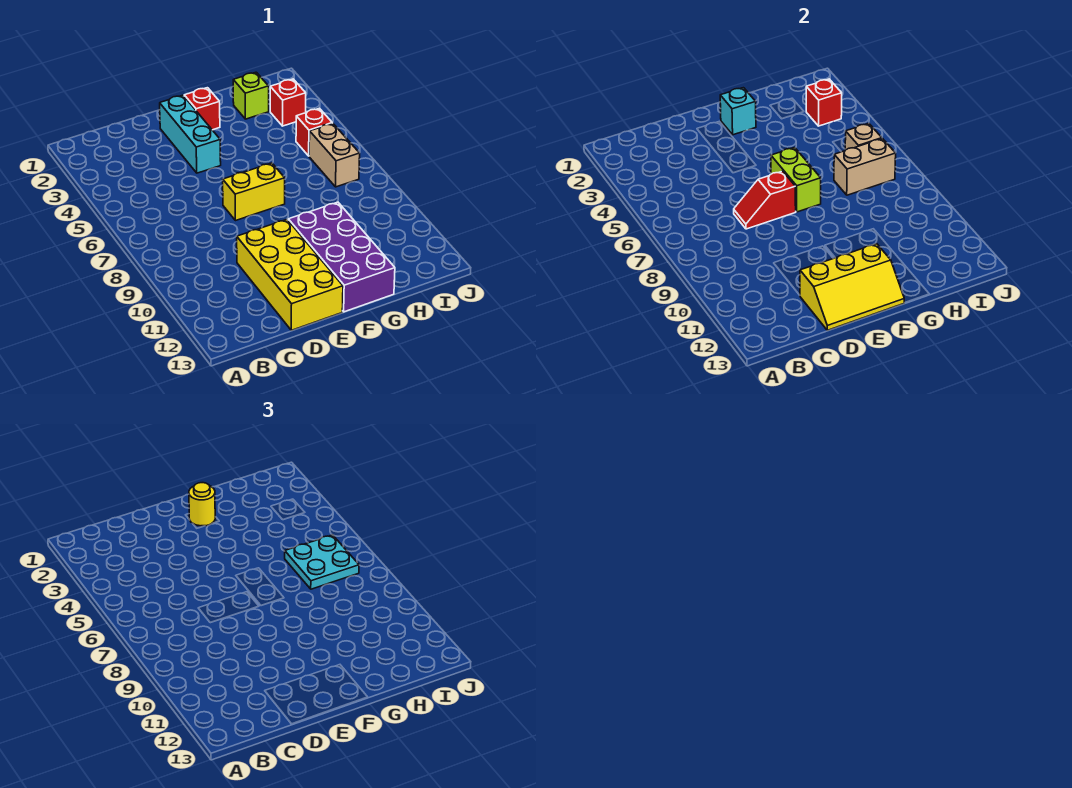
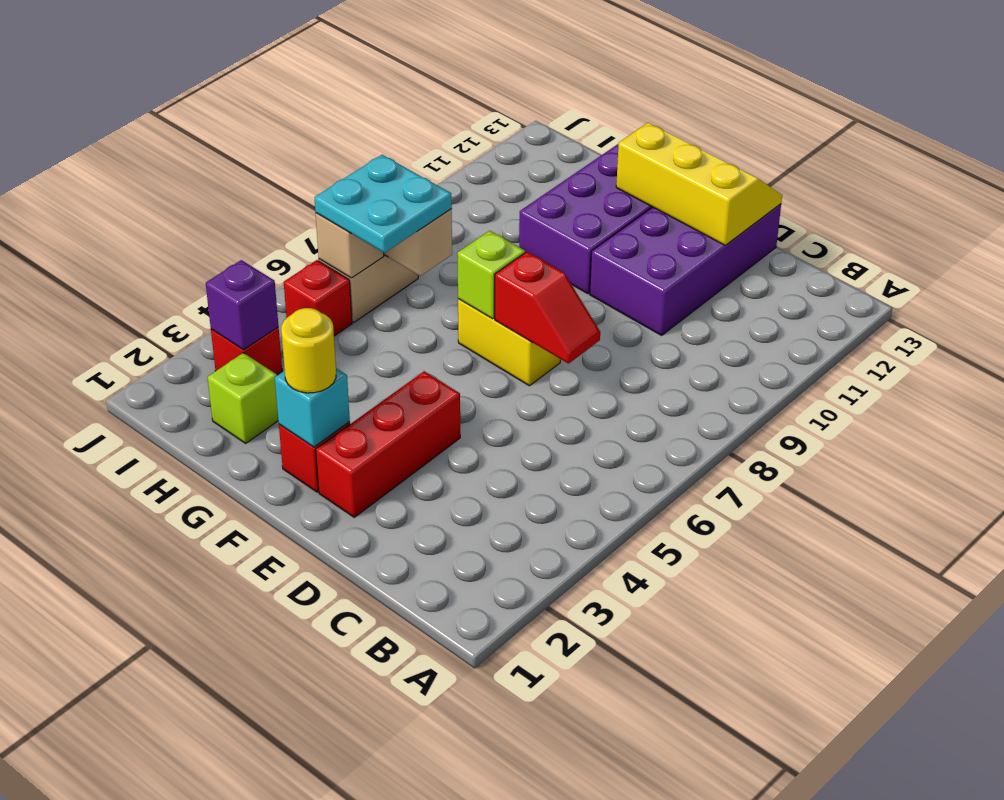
yellow 2x4 brick [237,220,343,330] -> purple 2x4 brick [590,204,781,335]
cyan 1x3 brick [160,95,221,173] -> red 1x3 brick [316,371,460,517]
lime 1x2 brick [771,148,821,212] -> lime 1x1 brick [457,231,525,319]
red 1x1 brick [806,79,842,126] -> purple 1x1 brick [206,260,279,350]

